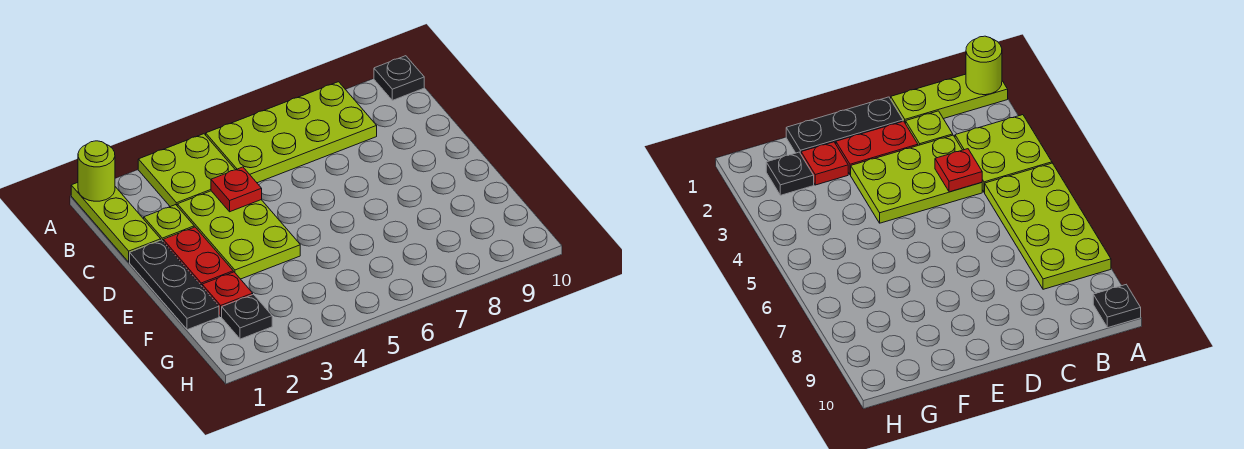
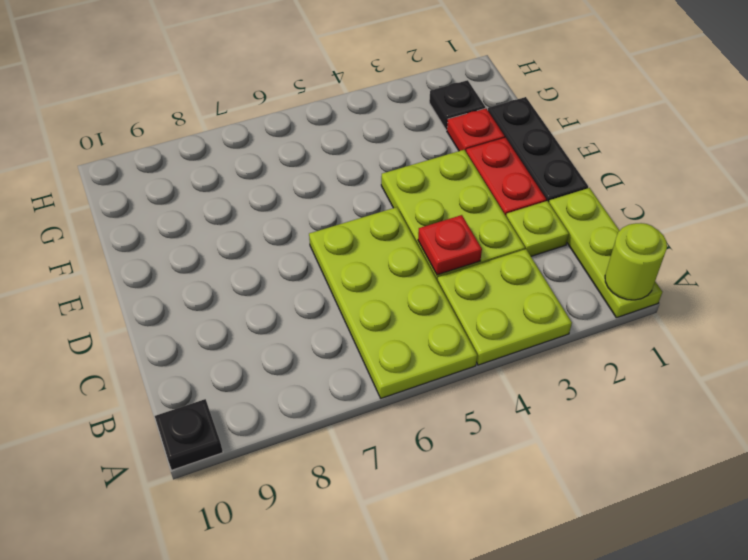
lime 2x4 plate [206,82,377,183] -> lime 2x4 plate turned to [309,207,477,398]

